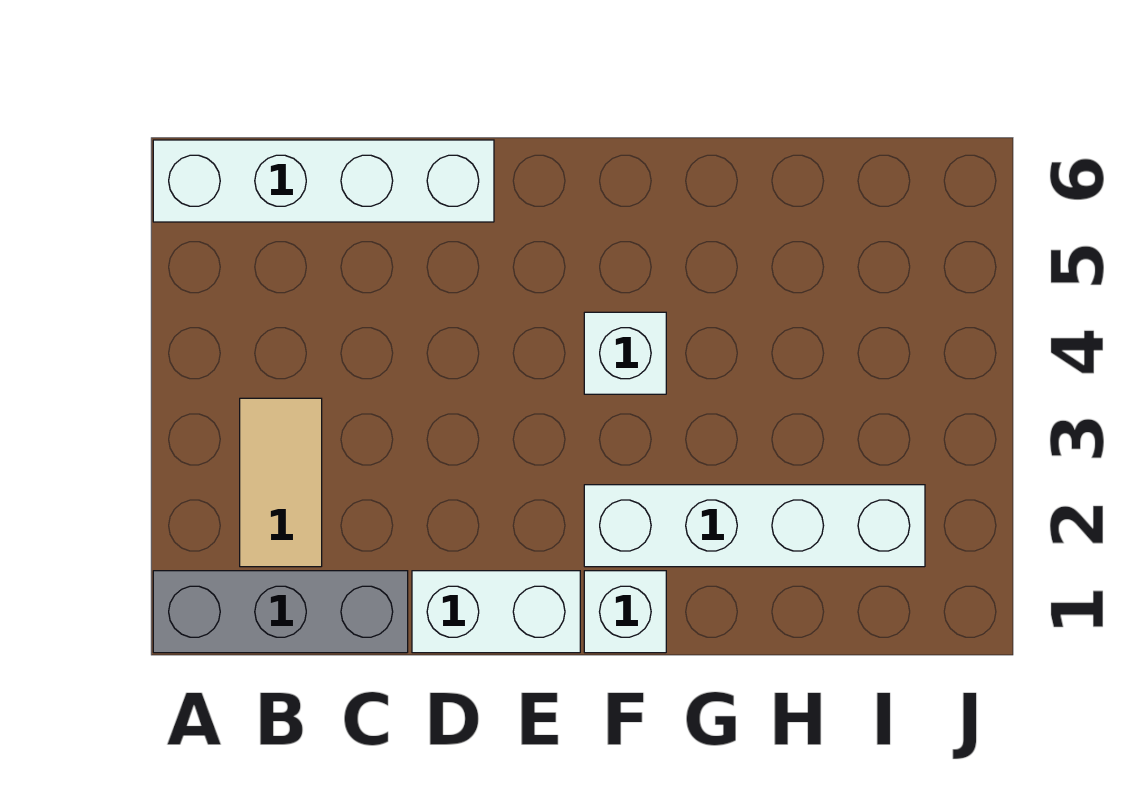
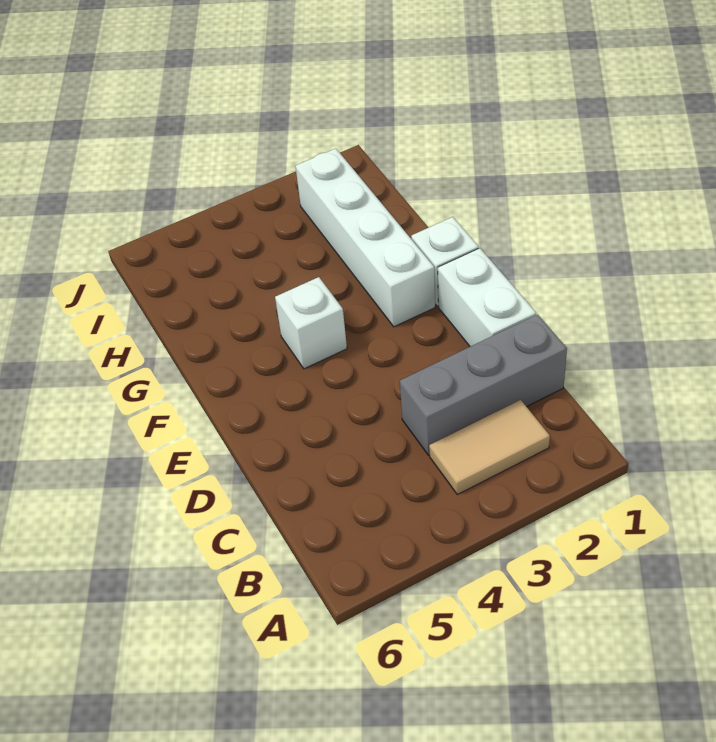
grey 1x3 brick [153,571,408,653] -> grey 1x3 brick turned to [400,314,567,455]
white 1x4 brick [153,140,494,222] -> none

